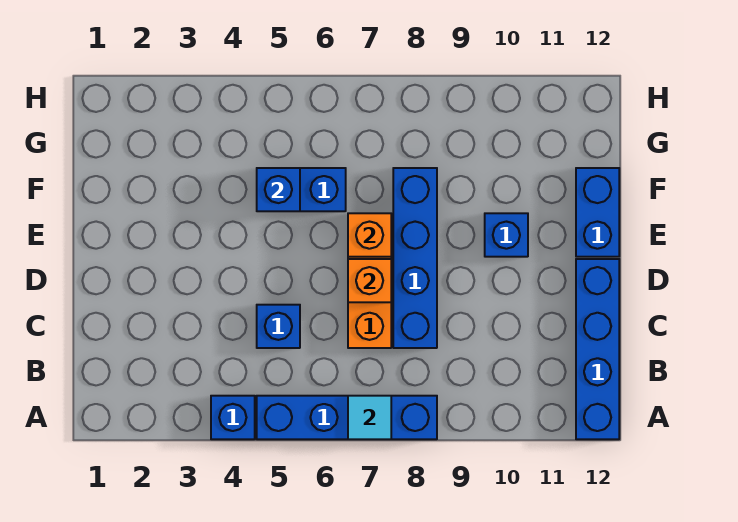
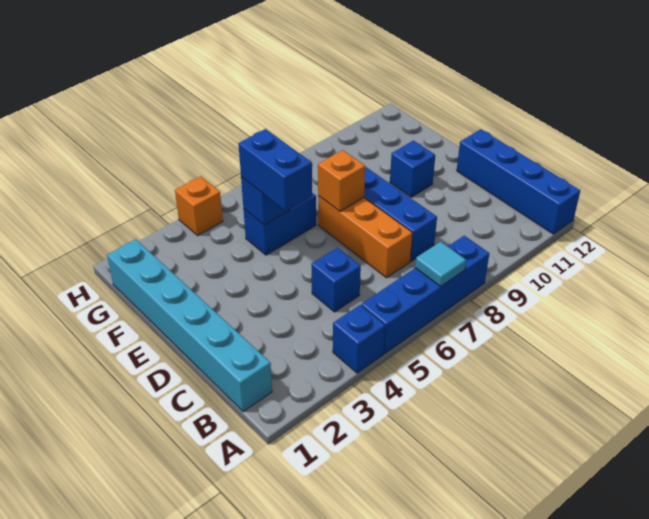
none -> cyan 1x6 brick [107,239,272,412]
orange 1x1 brick [348,259,391,302] -> orange 1x1 brick moved to [175,176,223,235]
blue 1x2 brick [576,168,619,257] -> blue 1x2 brick moved to [238,129,312,211]

